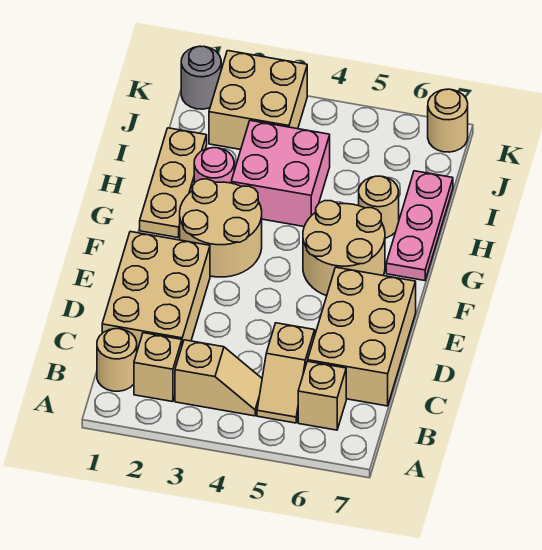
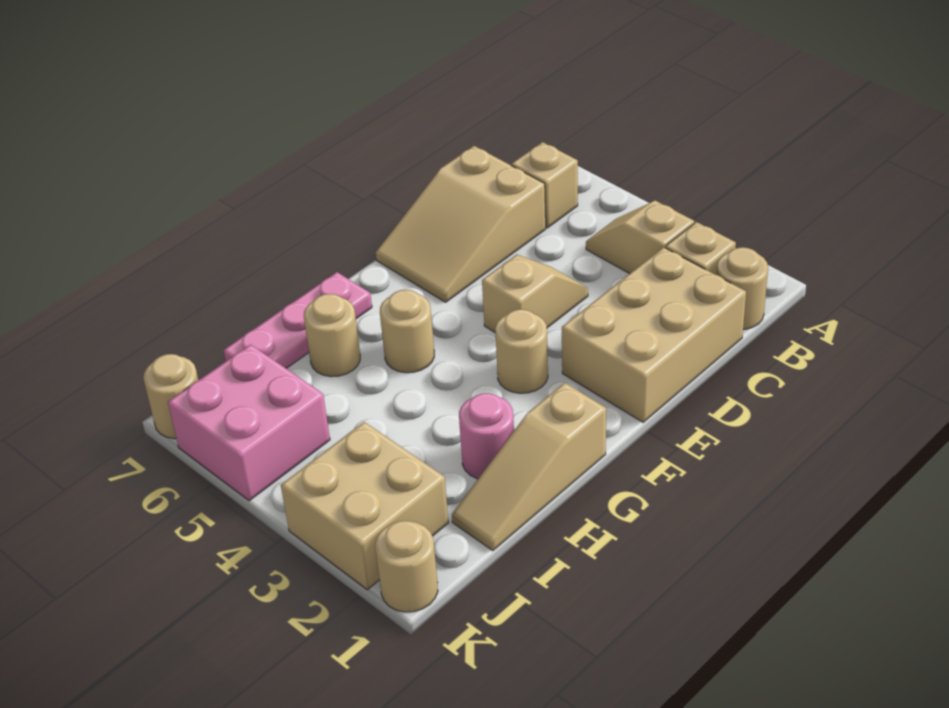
tan 1x2 slope [257,323,315,423] -> tan 1x2 slope moved to [482,255,588,332]
tan 2x3 brick [308,267,416,406] -> tan 2x3 slope [376,146,546,302]
tan 2x2 round brick [180,179,262,277] -> tan 1x1 round brick [495,309,548,393]
tan 2x2 round brick [303,201,385,296] -> tan 1x1 round brick [380,290,434,373]
tan 1x3 plate [140,128,207,238] -> tan 1x3 slope [452,383,606,550]
pink 2x2 brick [231,121,330,226] -> pink 2x2 brick moved to [168,345,330,501]
grey 1x1 round brick [181,46,221,109] -> tan 1x1 round brick [375,521,438,612]

